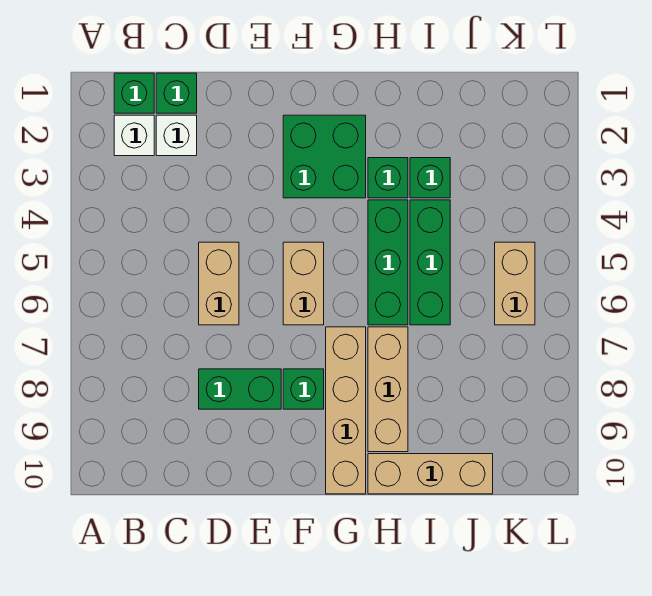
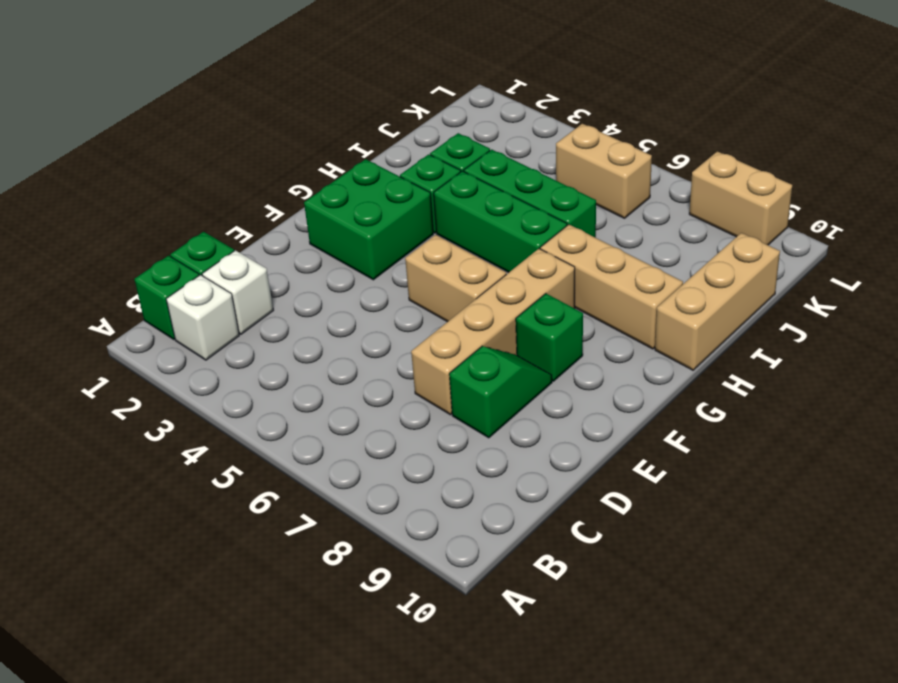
tan 1x2 brick [199,242,239,325] -> tan 1x2 brick moved to [689,151,792,245]
green 1x2 brick [199,369,281,409] -> green 1x2 slope [449,346,552,438]
tan 1x4 brick [326,327,366,494] -> tan 1x4 brick turned to [411,249,575,415]

